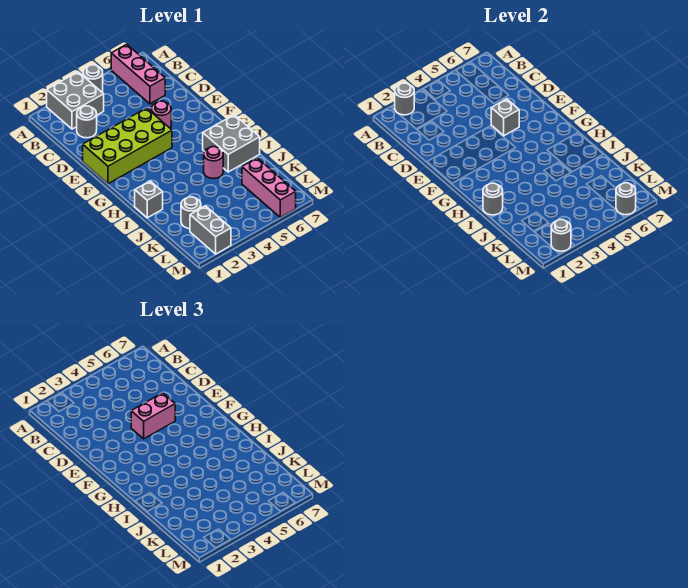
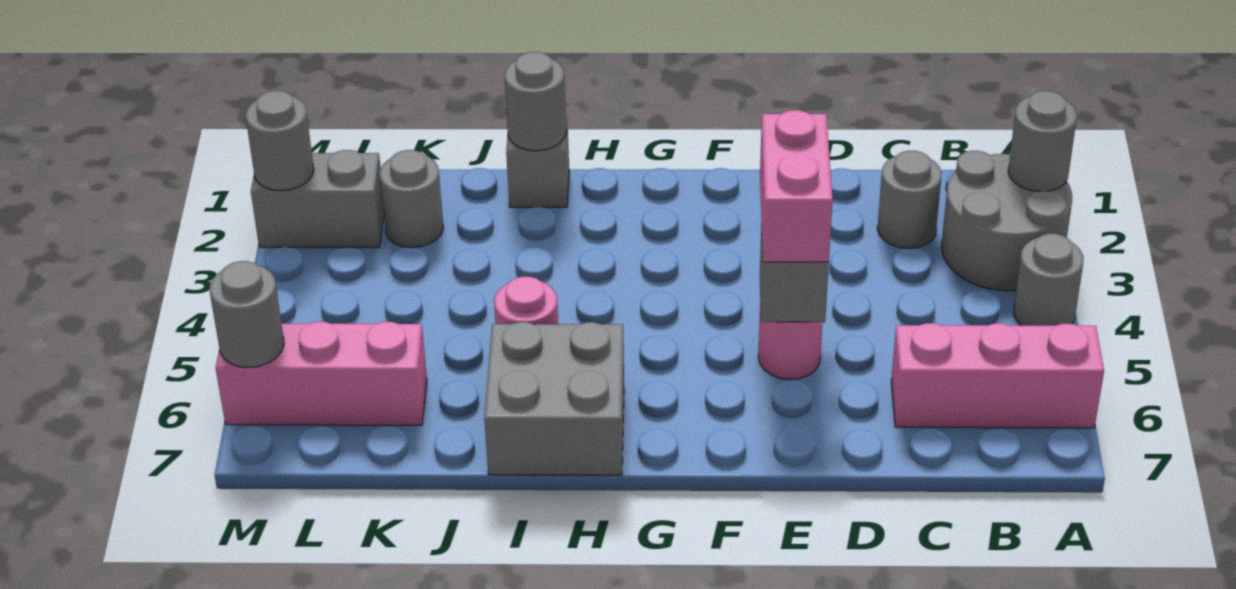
grey 2x2 brick [47,72,104,129] -> grey 2x2 round brick [942,151,1072,291]
lime 2x4 brick [83,108,172,184] -> none

